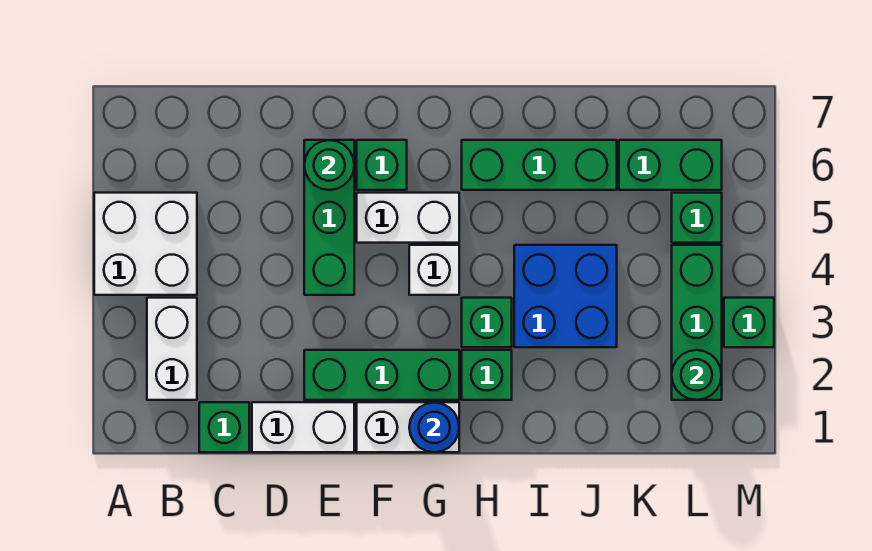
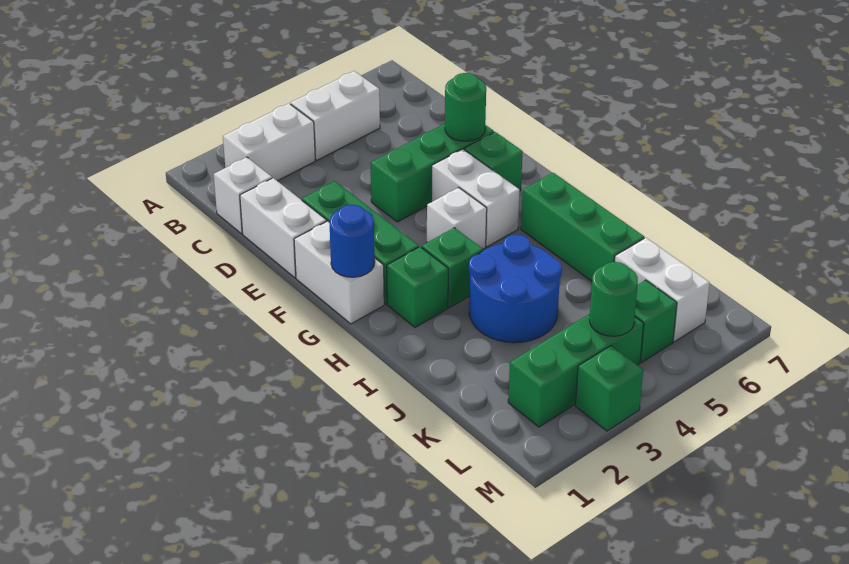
white 2x2 brick [94,193,197,295] -> white 1x2 brick [291,71,380,160]
green 1x1 brick [199,402,249,452] -> white 1x1 brick [214,157,272,234]
blue 2x2 brick [514,245,617,347] -> blue 2x2 round brick [469,234,562,343]
green 1x2 brick [619,140,722,190] -> white 1x2 brick [614,238,710,342]
green 1x1 round brick [672,350,722,400] -> green 1x1 round brick moved to [590,262,638,336]

